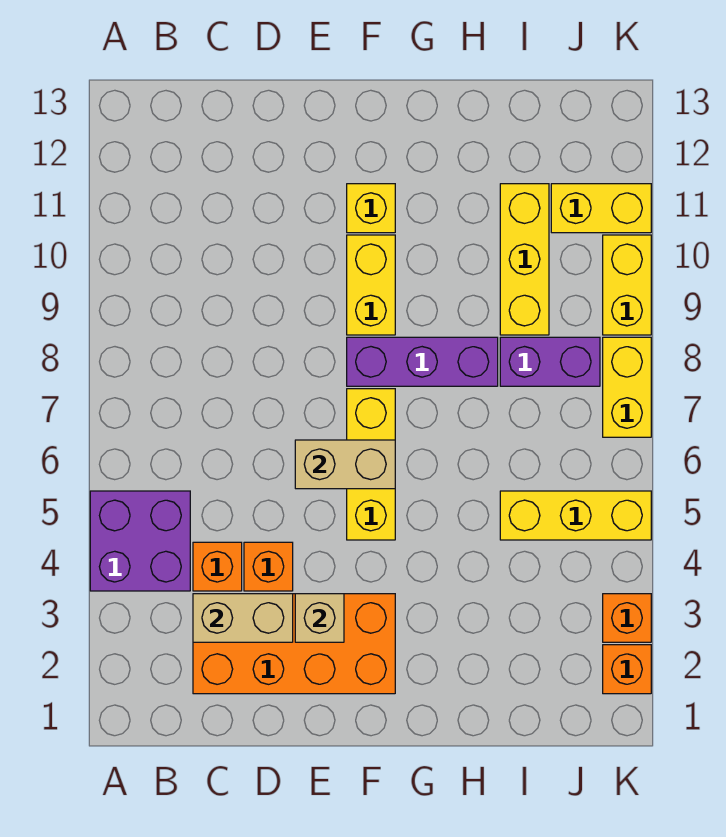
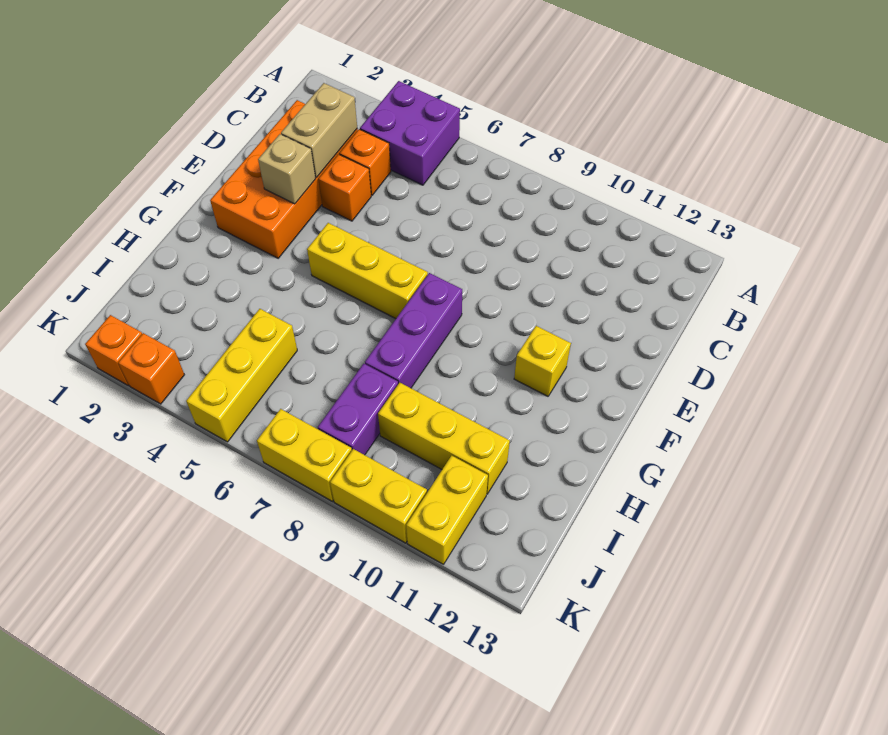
tan 1x2 brick [295,440,395,489] -> none
yellow 1x2 brick [347,235,395,335] -> none

